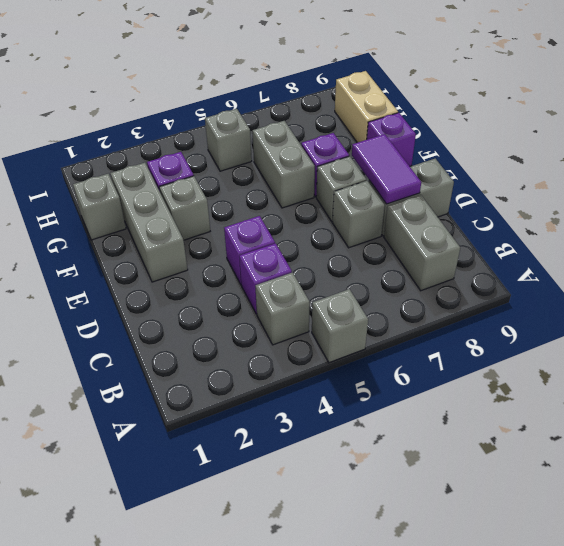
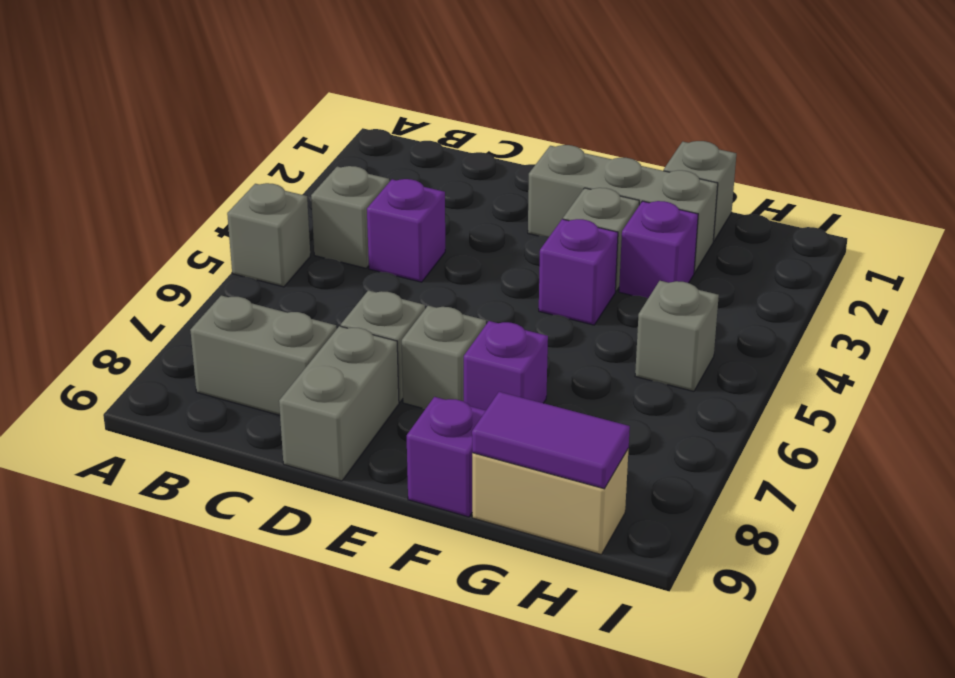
purple 1x1 brick [224,216,275,284] -> purple 1x1 brick moved to [539,219,618,325]
purple 1x2 tile [352,134,421,204] -> purple 1x2 tile moved to [472,392,630,489]
grey 1x2 brick [252,121,315,208] -> none

